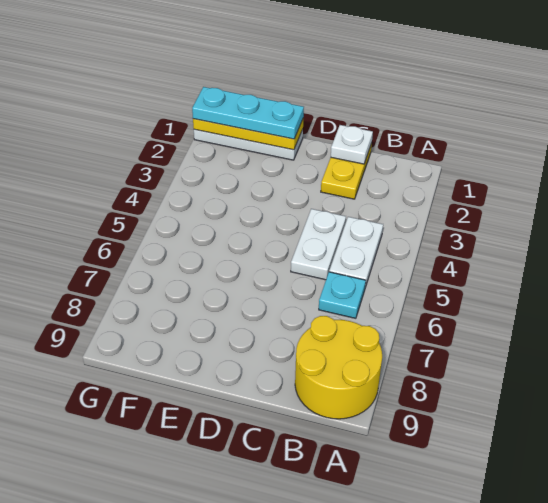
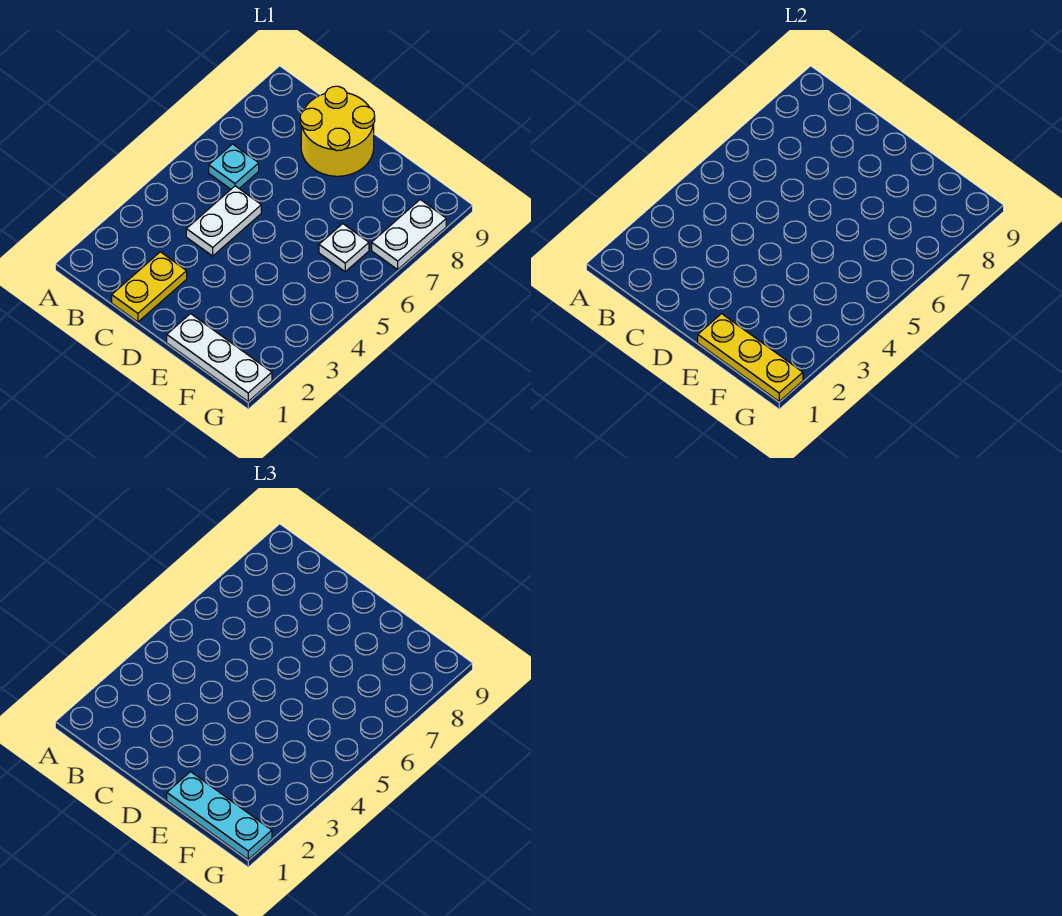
yellow 2x2 round brick [295,316,382,419] -> yellow 2x2 round brick moved to [300,86,375,176]
white 1x2 plate [329,217,383,287] -> white 1x2 plate moved to [372,200,446,269]
white 1x1 plate [331,125,373,164] -> white 1x1 plate moved to [319,224,369,272]

